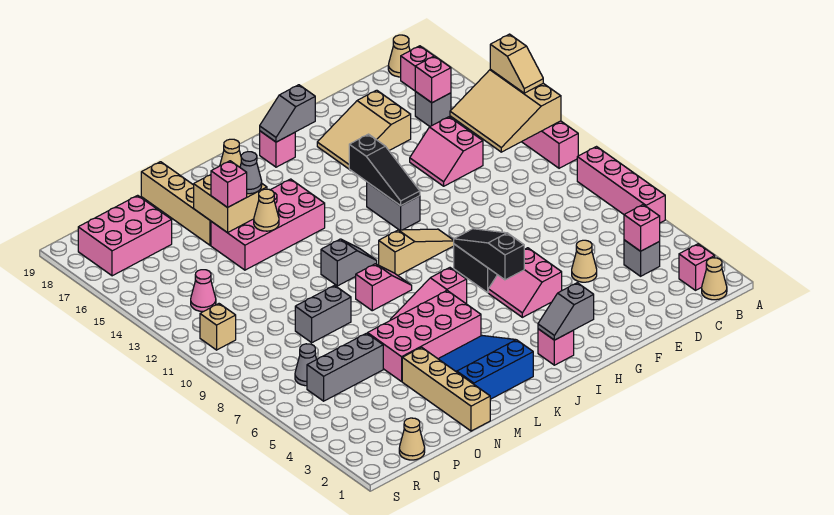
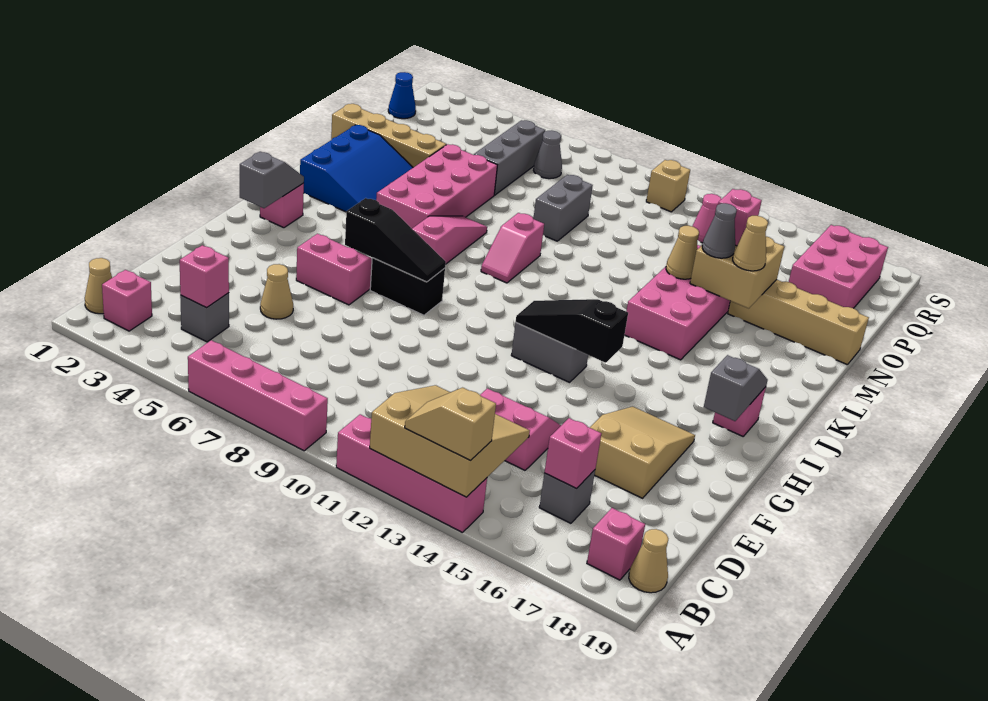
tan 1x3 slope [379,229,454,275] -> none
grey 1x2 slope [321,239,377,286] -> none
tan 1x1 cone [399,418,425,460] -> blue 1x1 cone [388,72,416,119]

